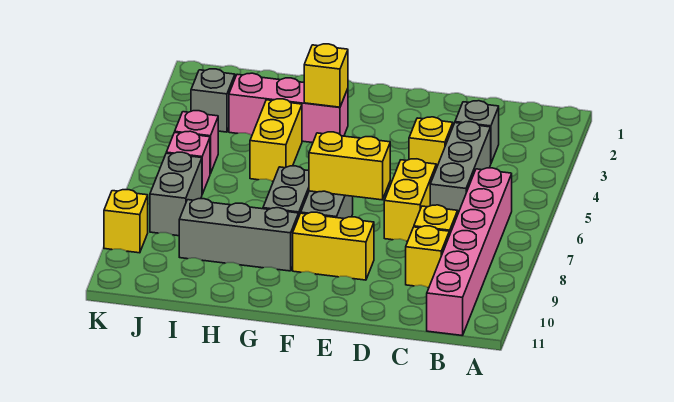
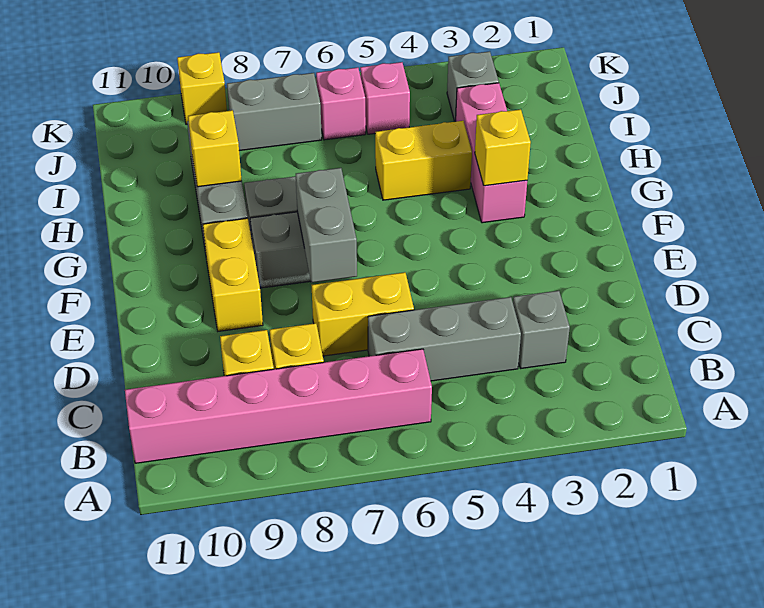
yellow 1x1 brick [409,117,453,168] -> yellow 1x1 brick moved to [188,110,242,187]
yellow 1x2 brick [309,132,390,200] -> grey 1x2 brick [296,168,357,283]

